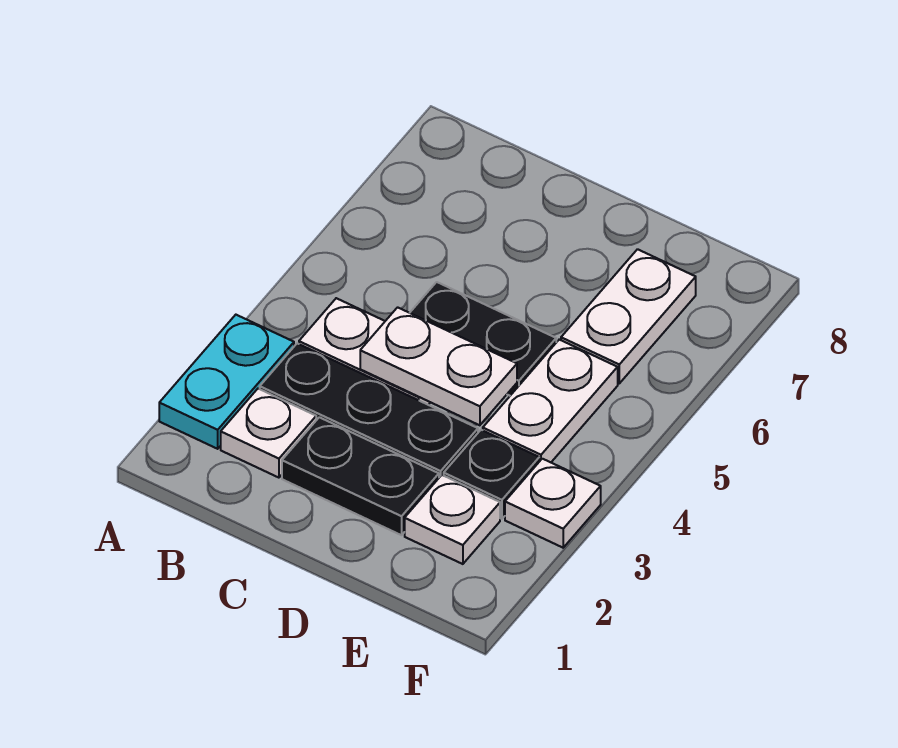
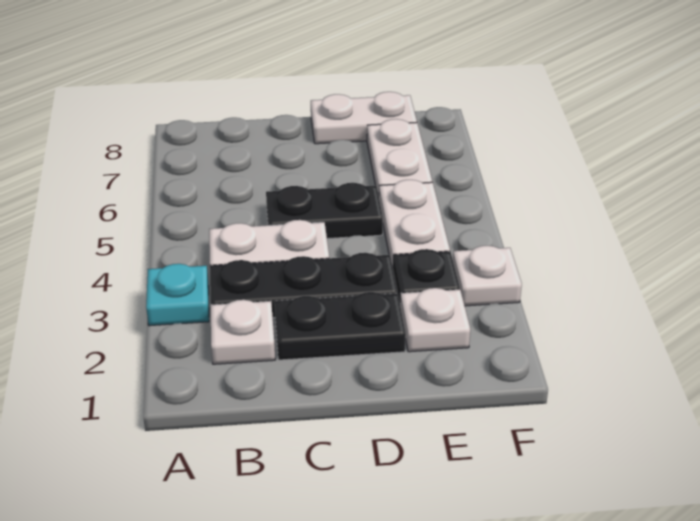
cyan 1x2 plate [159,315,294,449] -> cyan 1x1 plate [146,264,209,326]
white 1x2 plate [360,307,517,425] -> white 1x2 plate moved to [311,92,417,144]

